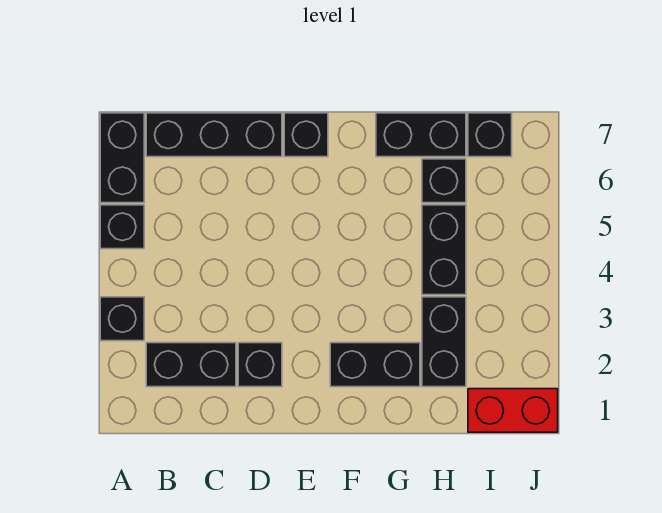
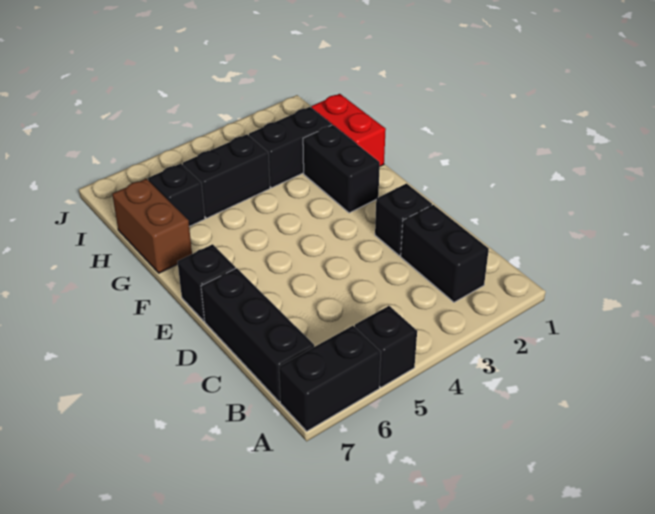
black 1x1 brick [100,297,144,341] -> none
black 1x2 brick [376,113,466,157] -> brown 1x2 brick [112,179,192,273]
red 1x2 brick [468,389,558,432] -> red 1x2 brick moved to [311,94,386,166]
black 1x1 brick [468,113,512,157] -> none

